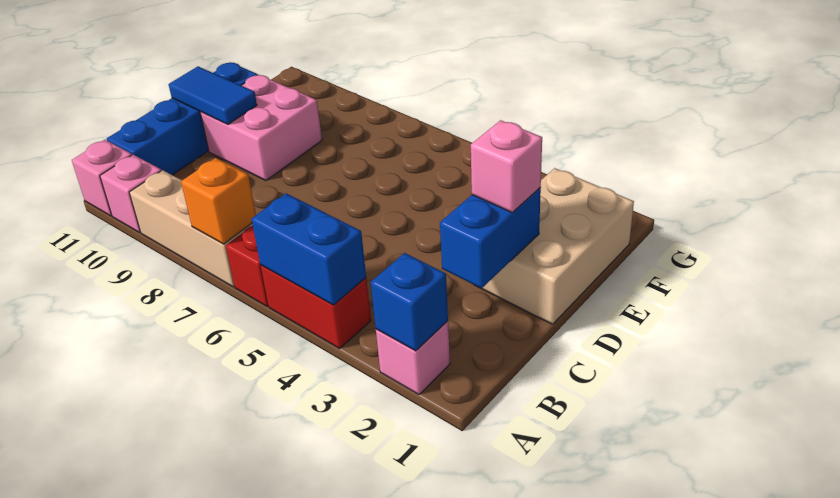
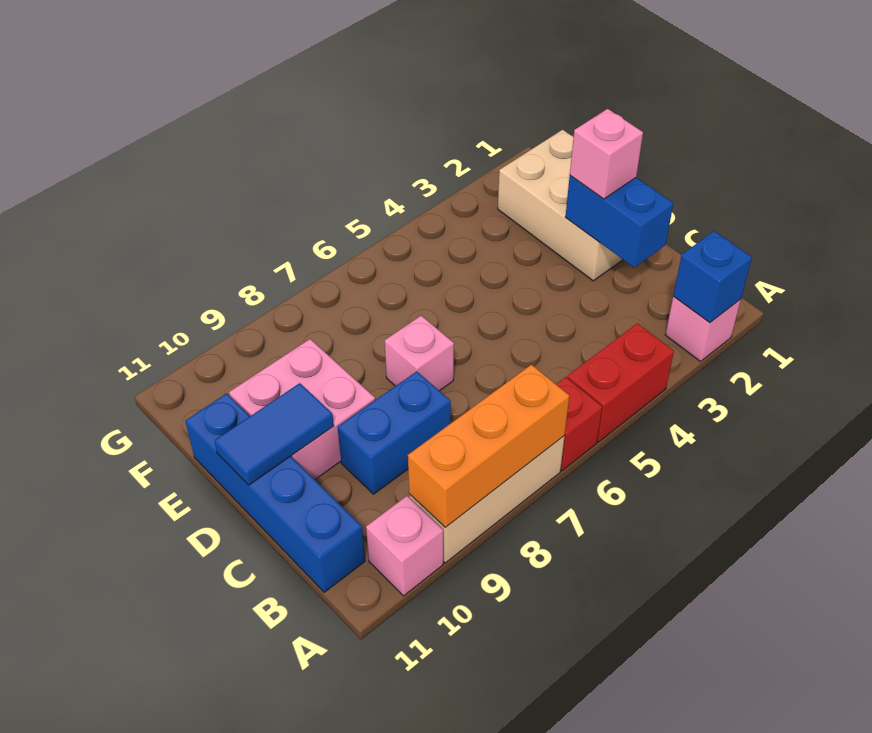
blue 1x2 brick [252,193,366,305] -> blue 1x2 brick moved to [338,371,451,494]
orange 1x1 brick [181,158,256,244] -> orange 1x3 brick [408,365,569,527]
pink 1x1 brick [72,140,132,216] -> pink 1x1 brick moved to [385,316,454,391]

